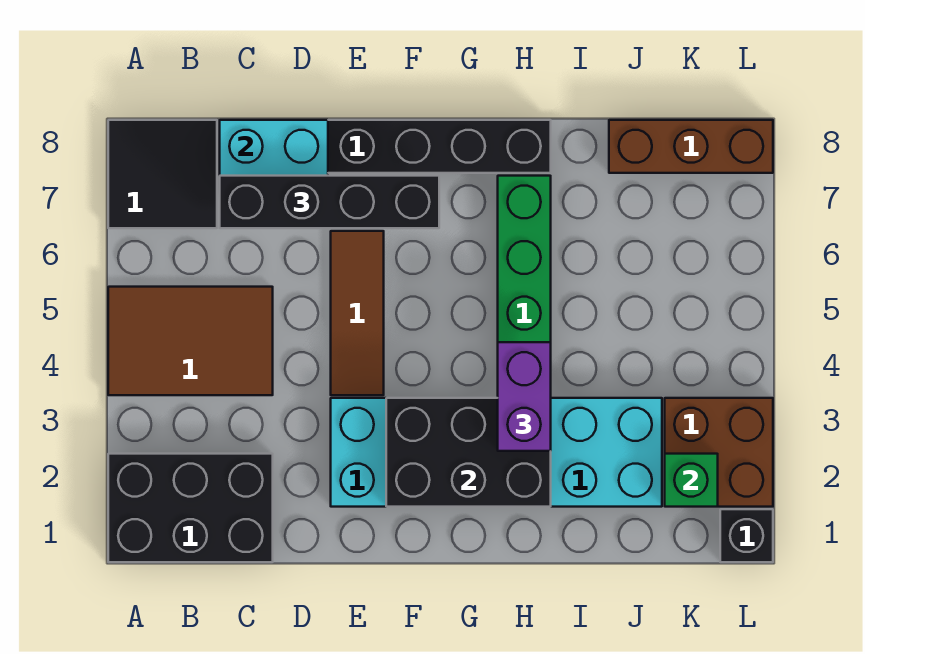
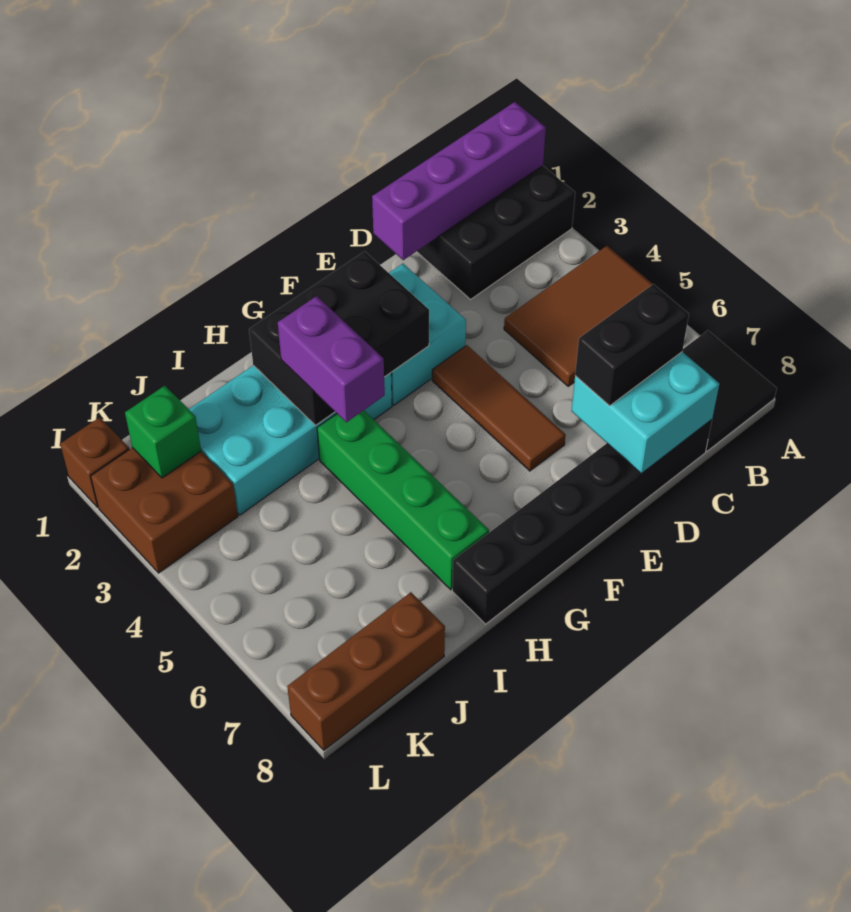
none -> purple 1x4 brick [372,102,546,260]
black 1x4 brick [220,176,439,228] -> black 1x2 brick [575,284,689,406]
black 1x1 brick [720,509,773,562] -> brown 1x1 brick [60,417,129,507]

